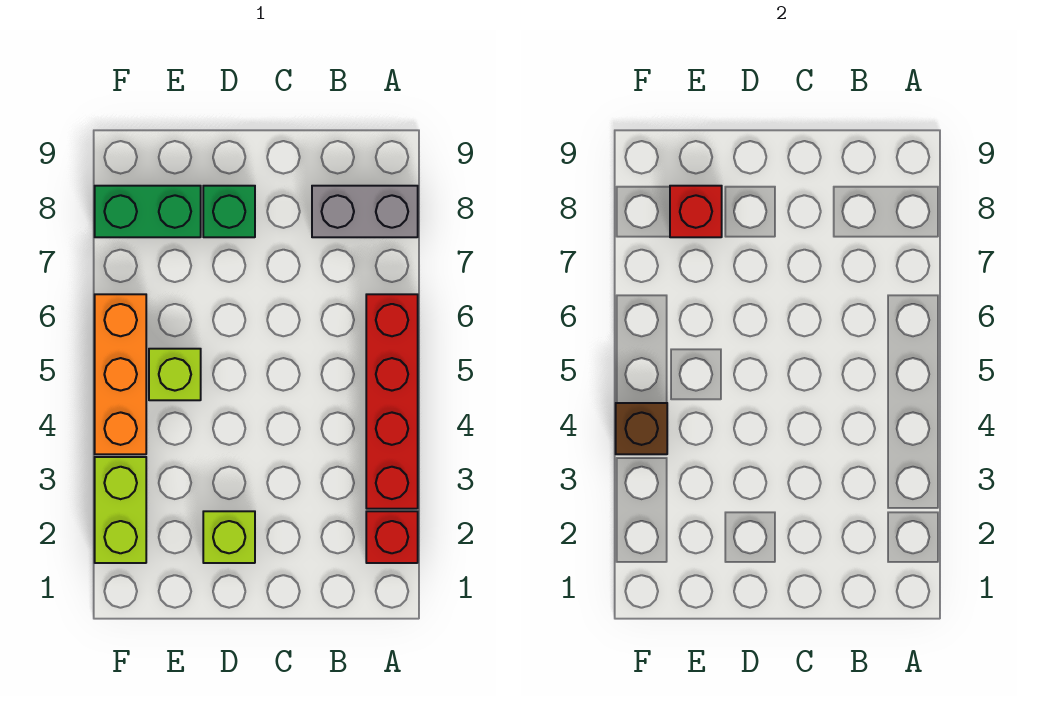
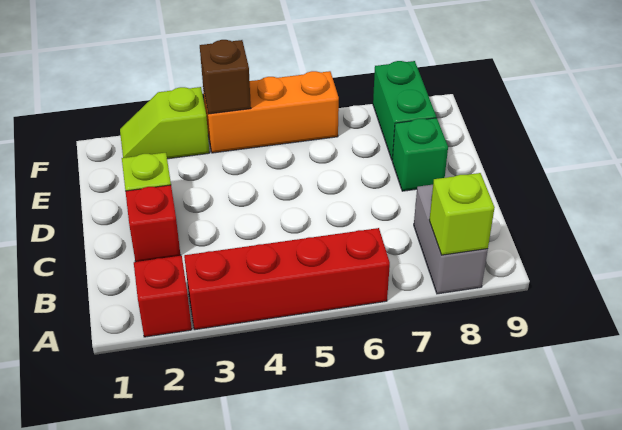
lime 1x1 brick [149,349,201,400] -> lime 1x1 brick moved to [429,173,495,255]
red 1x1 brick [670,186,722,237] -> red 1x1 brick moved to [125,185,181,262]
lime 1x2 brick [95,457,146,563] -> lime 1x2 slope [120,87,210,159]

